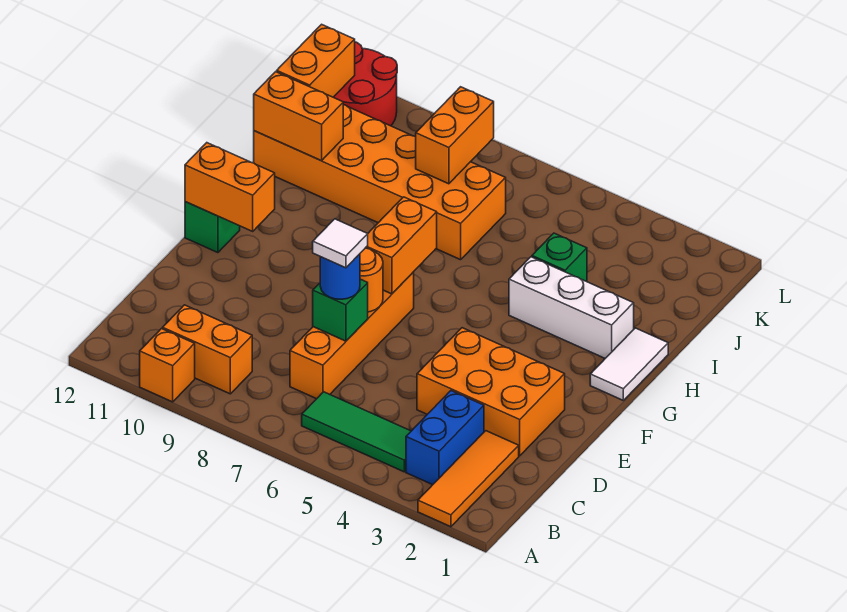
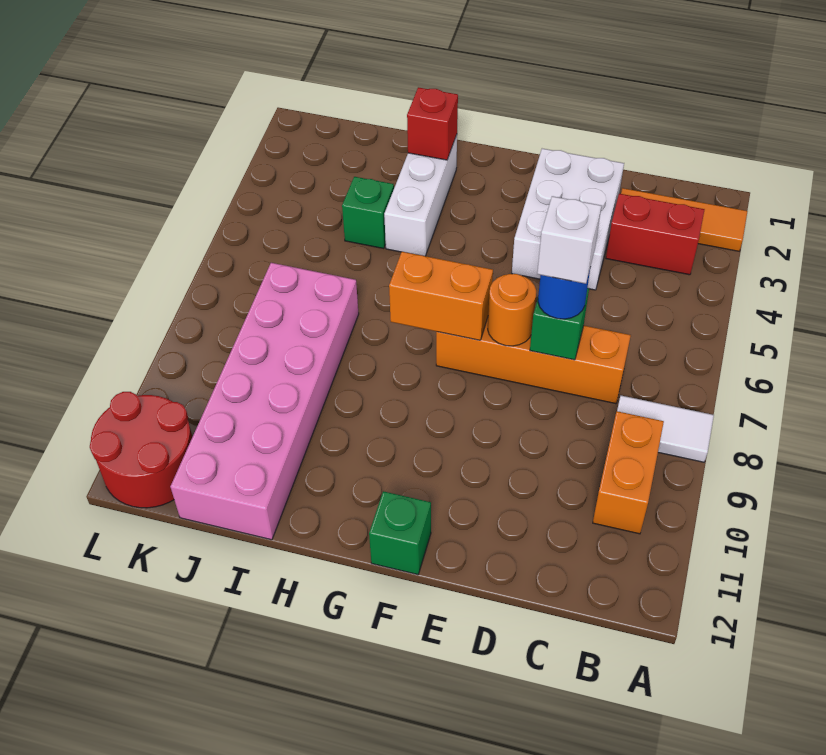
orange 1x1 brick [140,329,195,402] -> none
blue 1x2 brick [406,391,484,485] -> red 1x2 brick [606,194,705,275]
green 1x3 tile [302,392,411,472] -> none
orange 2x3 brick [417,328,565,456] -> white 2x3 brick [512,149,624,290]
white 1x1 tile [313,219,368,268] -> white 1x1 brick [537,196,601,284]
orange 1x2 brick [185,143,275,231] -> none
white 1x2 tile [590,328,668,400] -> white 1x2 tile moved to [617,396,714,462]
none -> red 1x1 brick [407,87,458,160]
orange 2x6 brick [254,105,506,260] -> pink 2x6 brick [170,263,359,540]
orange 1x2 brick [254,72,343,161] -> none
orange 1x2 brick [416,87,494,184] -> none
orange 1x2 brick [277,24,355,97] -> none

